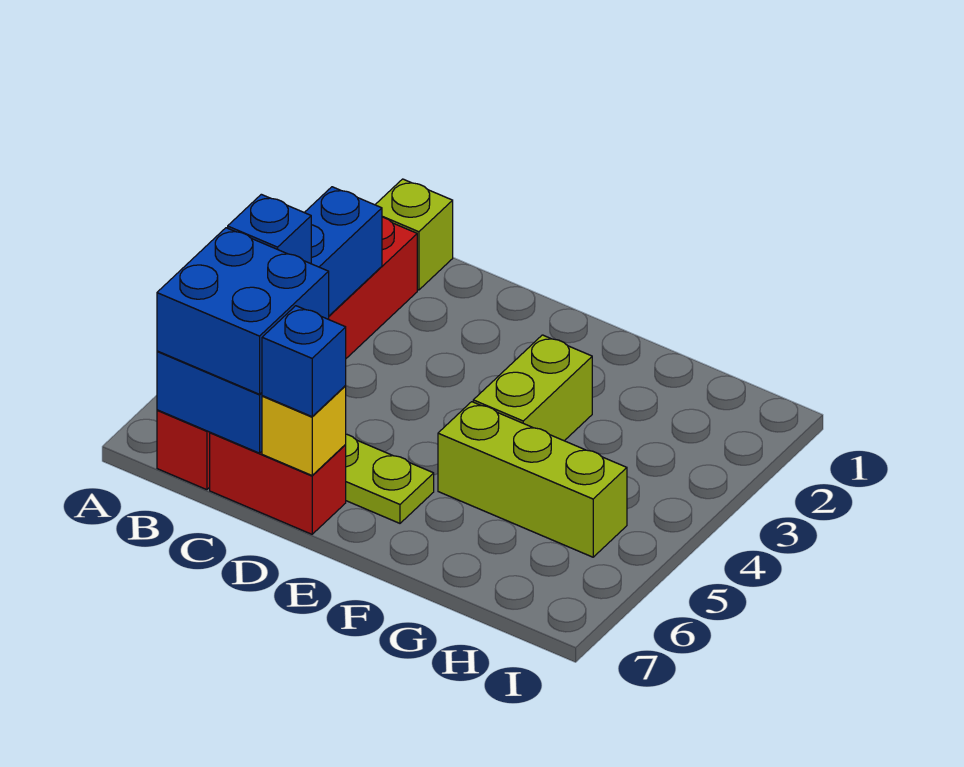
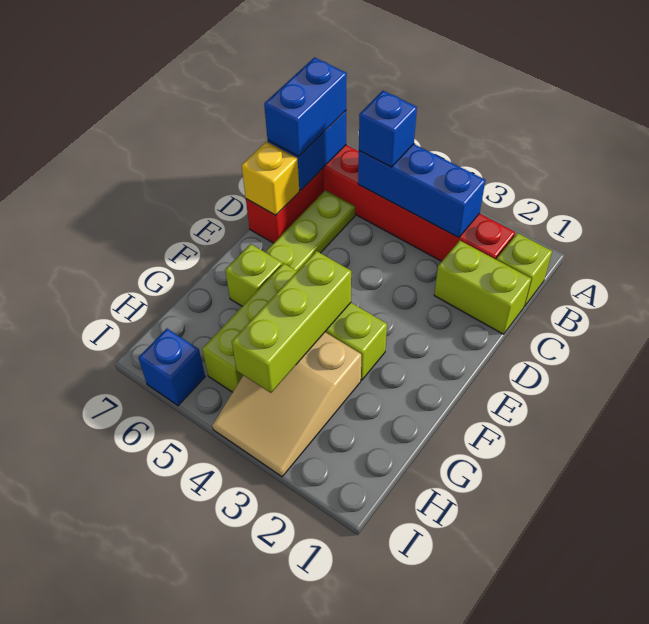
blue 2x2 brick [157,228,329,394] -> blue 1x2 brick [264,57,347,156]
none -> lime 1x2 brick [434,240,531,334]
blue 1x1 brick [262,306,346,417] -> blue 1x1 brick moved to [138,329,205,406]
none -> lime 1x3 brick [232,251,351,393]
none -> lime 1x1 brick [225,244,282,306]
none -> tan 2x3 slope [212,332,361,477]

